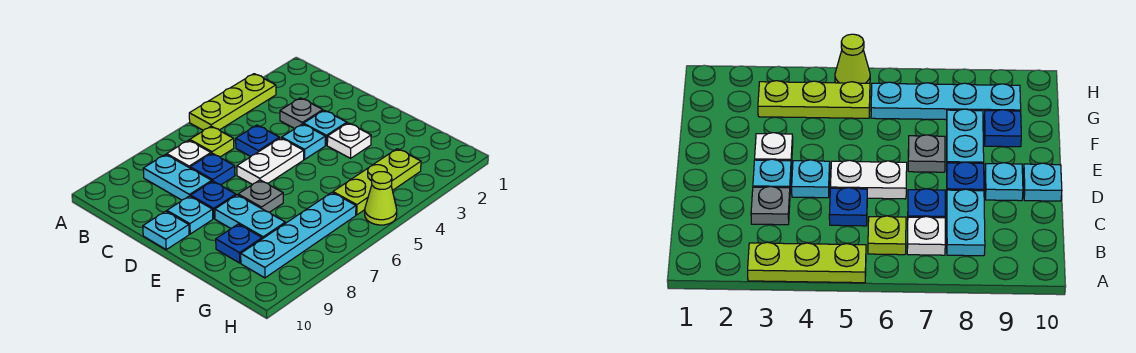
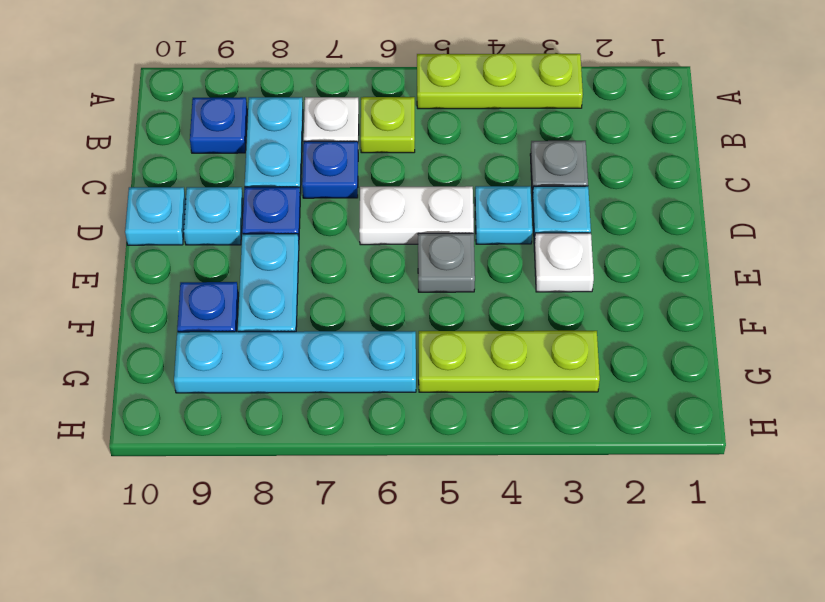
blue 1x1 plate [236,125,279,156] -> blue 1x1 plate moved to [190,97,247,153]
grey 1x1 plate [238,180,283,212] -> grey 1x1 plate moved to [418,233,475,292]
lime 1x1 cone [365,172,397,225] -> none

